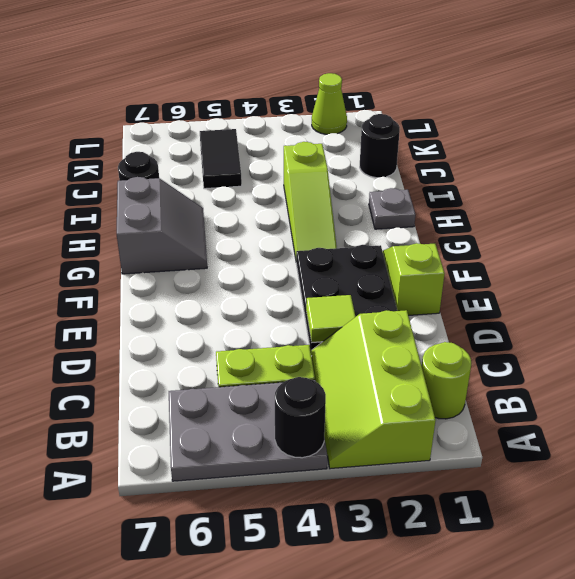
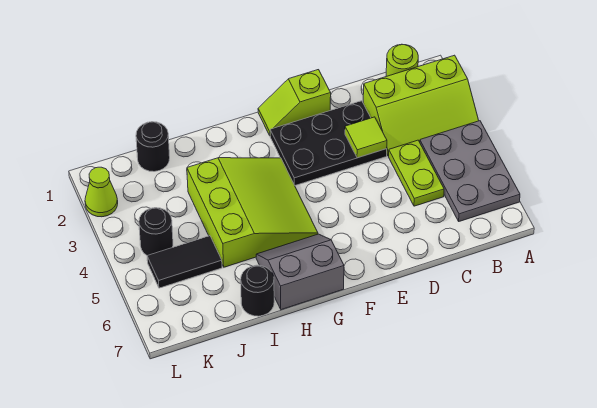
black 1x1 round brick [275,377,326,458] -> black 1x1 round brick moved to [139,208,173,256]
lime 1x3 slope [284,142,337,258] -> lime 3x3 slope [187,158,318,267]
grey 1x1 plate [369,188,415,229] -> none

